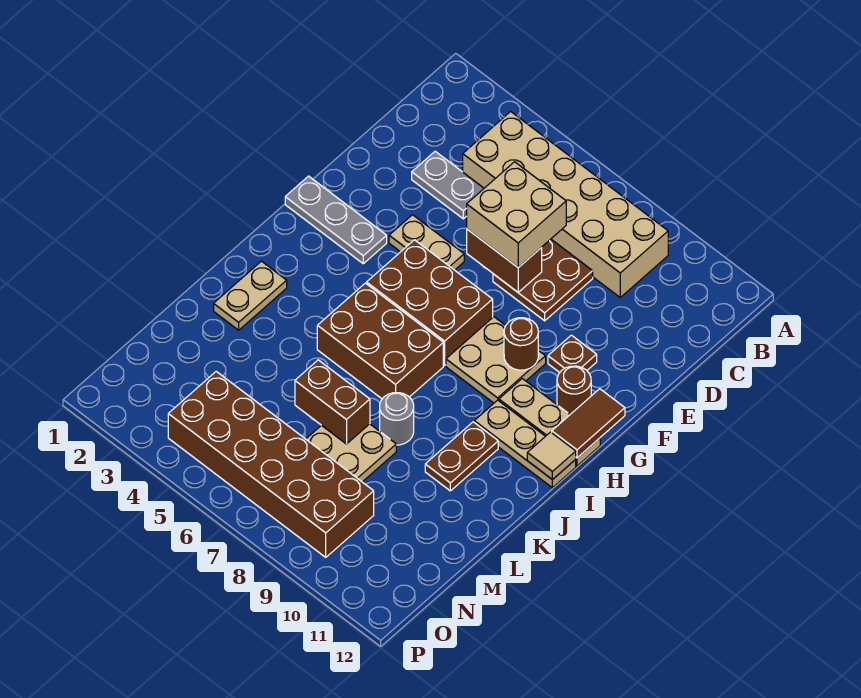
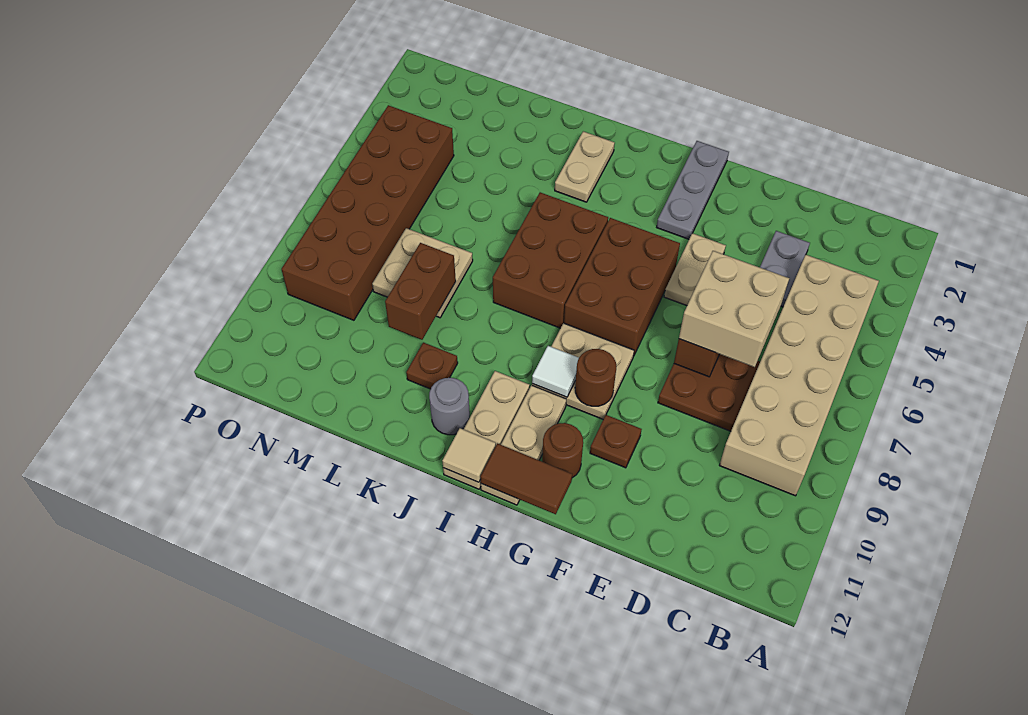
none -> white 1x1 tile [532,346,579,397]
tan 1x2 plate [214,261,287,330] -> tan 1x2 plate turned to [555,131,615,202]
brown 1x2 plate [425,422,498,491] -> brown 1x1 plate [406,343,458,389]
grey 1x1 round brick [380,393,414,445] -> grey 1x1 round brick moved to [429,378,470,435]
brown 1x2 brick [295,360,370,444] -> brown 1x2 brick moved to [385,243,456,340]

